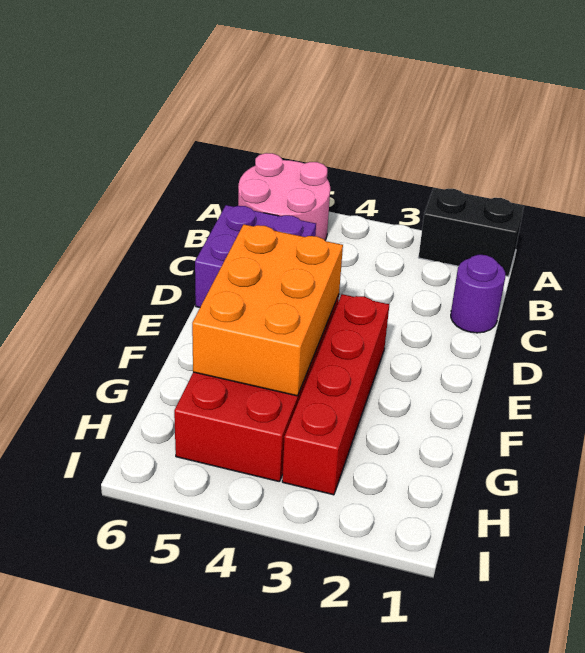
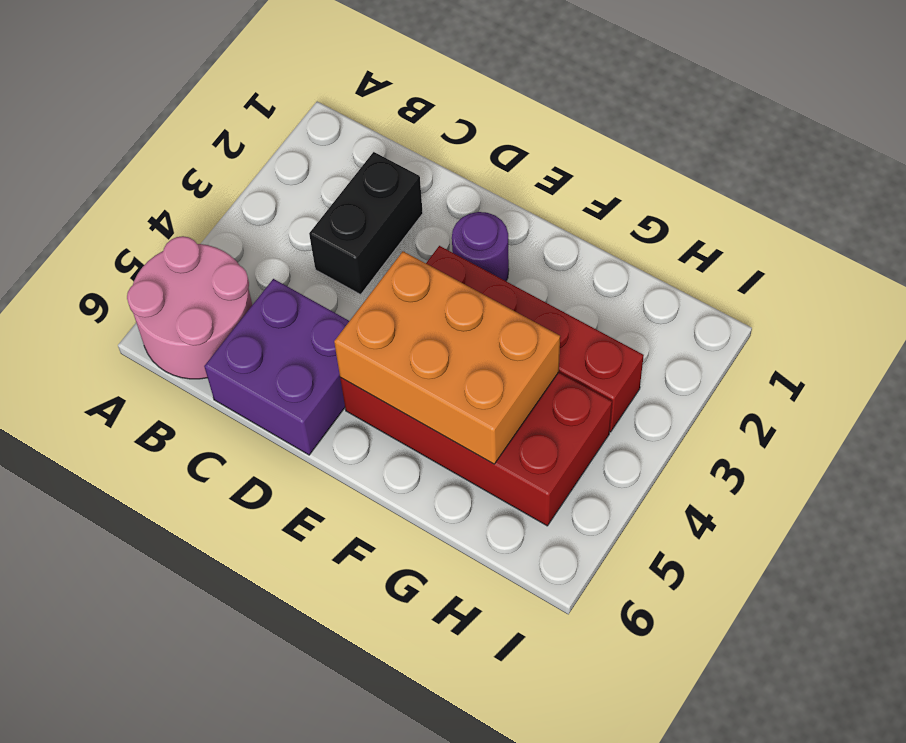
black 1x2 brick [418,188,524,276] -> black 1x2 brick moved to [309,152,423,294]
purple 1x1 round brick [451,255,505,333] -> purple 1x1 round brick moved to [452,212,509,281]

